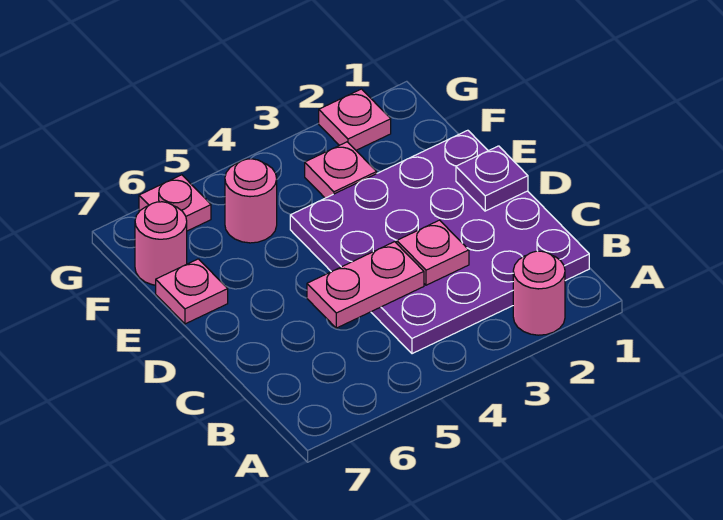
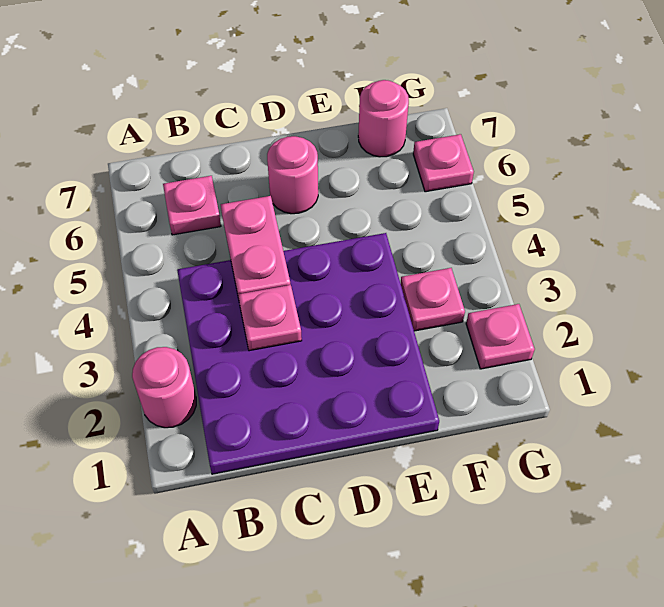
purple 1x1 plate [456,146,528,211] -> none
pink 1x1 plate [156,259,228,324] -> pink 1x1 plate moved to [163,176,221,235]
pink 1x1 round brick [225,159,277,243] -> pink 1x1 round brick moved to [267,136,318,214]

